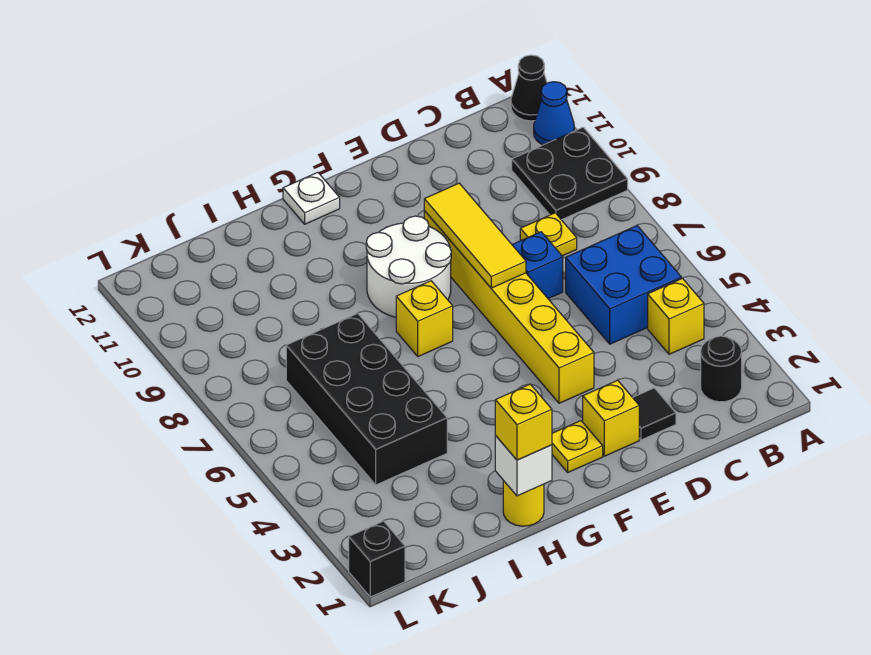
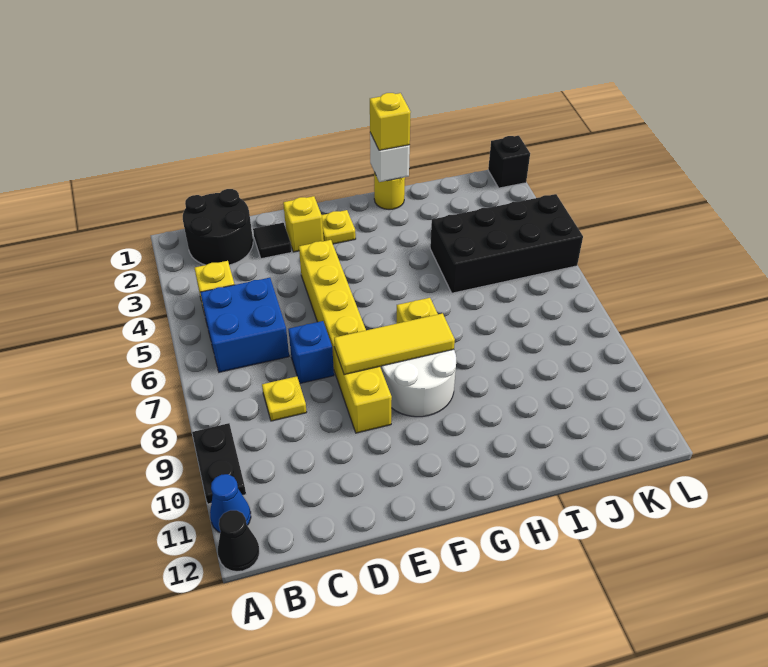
black 2x2 plate [512,127,628,220] -> black 1x2 plate [192,423,246,504]
black 1x1 round brick [701,336,742,402] -> black 2x2 round brick [183,189,253,265]
yellow 1x3 tile [424,183,526,288] -> yellow 1x3 tile turned to [334,313,455,375]
white 1x1 plate [283,172,340,224] -> none
black 2x4 brick [286,313,447,485] -> black 2x4 brick turned to [430,194,583,293]

